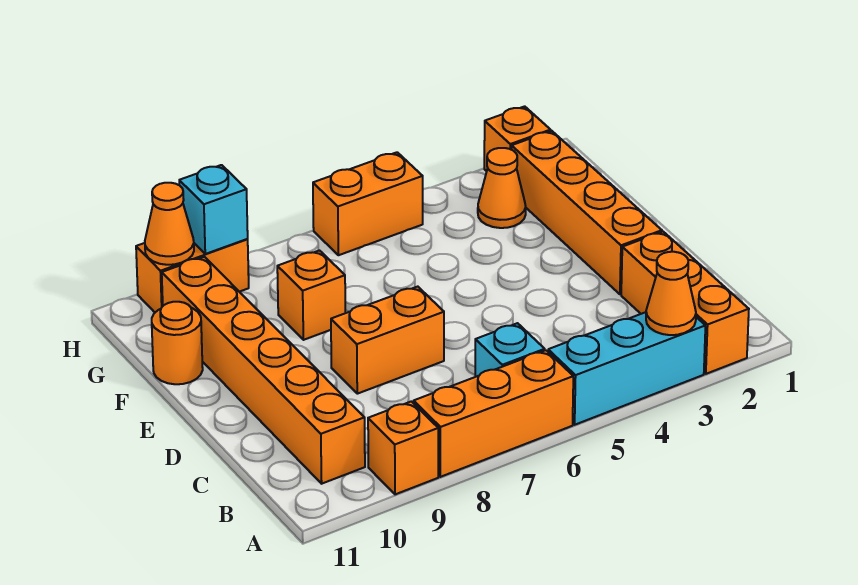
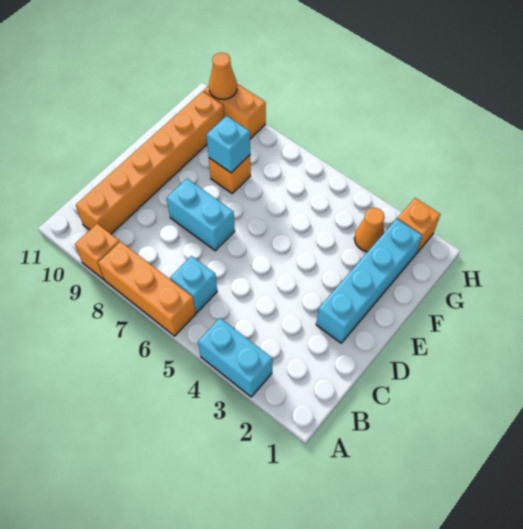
orange 1x3 brick [621,232,749,374] -> none
cyan 1x3 brick [548,312,705,425] -> cyan 1x2 brick [198,318,273,397]
orange 1x1 cone [646,252,696,335] -> none
orange 1x4 brick [512,131,662,294] -> cyan 1x4 brick [316,219,422,343]
orange 1x2 brick [331,287,444,394] -> cyan 1x2 brick [167,179,235,251]
orange 1x1 round brick [152,302,203,384] -> none
orange 1x2 brick [313,152,423,255] -> none
cyan 1x1 brick [179,165,248,254] -> cyan 1x1 brick moved to [207,116,250,173]

